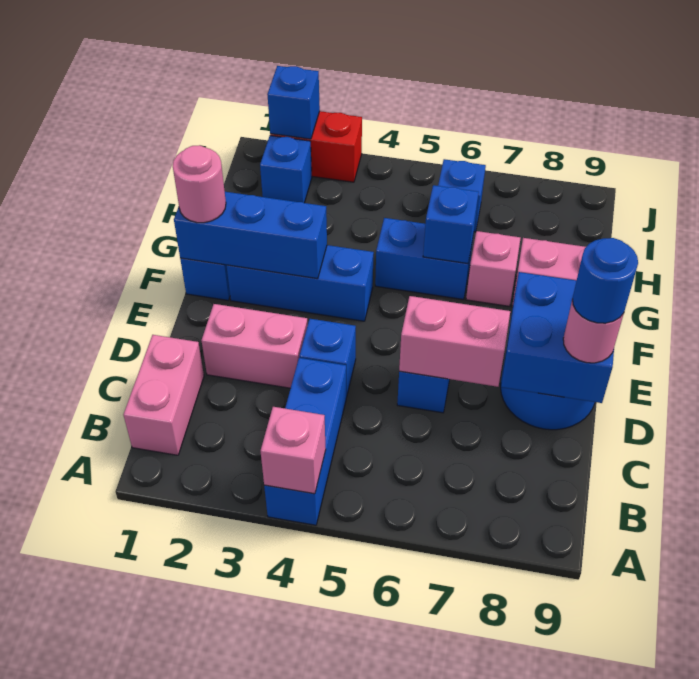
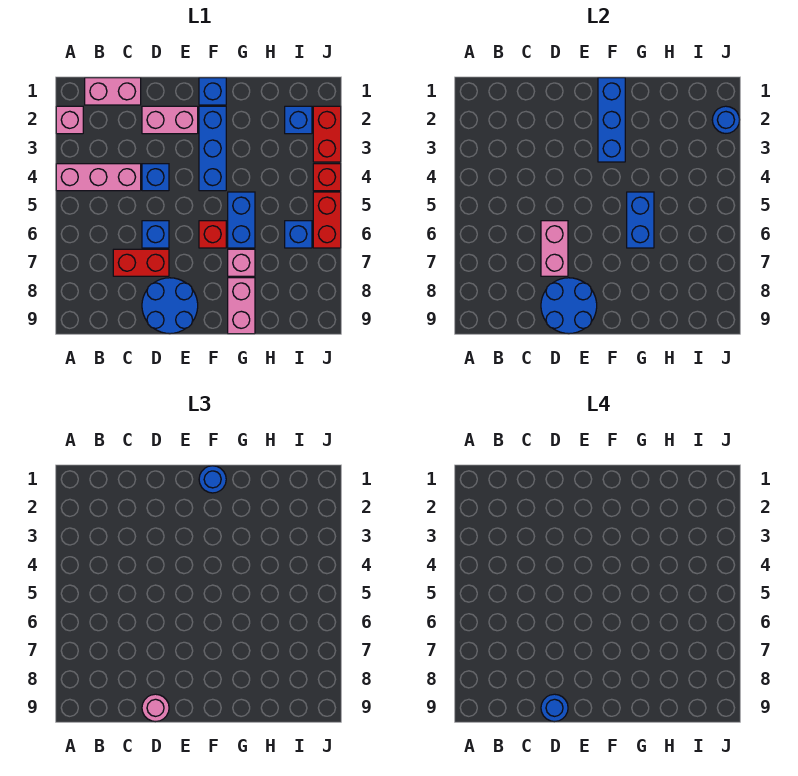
blue 1x3 brick [264,358,346,525] -> pink 1x3 brick [56,164,141,191]
pink 1x1 brick [261,407,326,494] -> pink 1x1 brick moved to [56,106,83,134]
none -> red 1x2 brick [113,249,169,276]
pink 1x2 brick [201,304,308,388] -> pink 1x2 brick turned to [142,106,198,134]
blue 2x2 brick [501,272,614,403] -> blue 2x2 round brick [541,278,597,334]
pink 1x1 round brick [173,145,226,223] -> blue 1x1 round brick [199,466,226,493]
none -> red 1x1 brick [199,221,226,248]
blue 1x1 brick [423,185,479,264] -> blue 1x2 brick [627,192,654,248]
blue 1x1 brick [267,66,320,139] -> blue 1x1 round brick [712,106,740,133]
none -> red 1x1 brick [313,164,341,191]
none -> red 1x2 brick [313,192,341,248]

